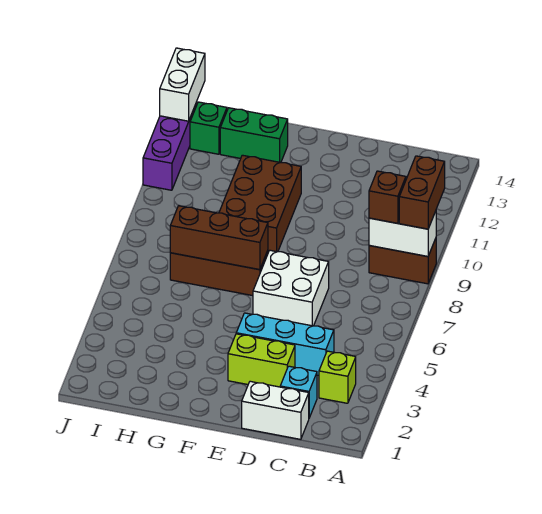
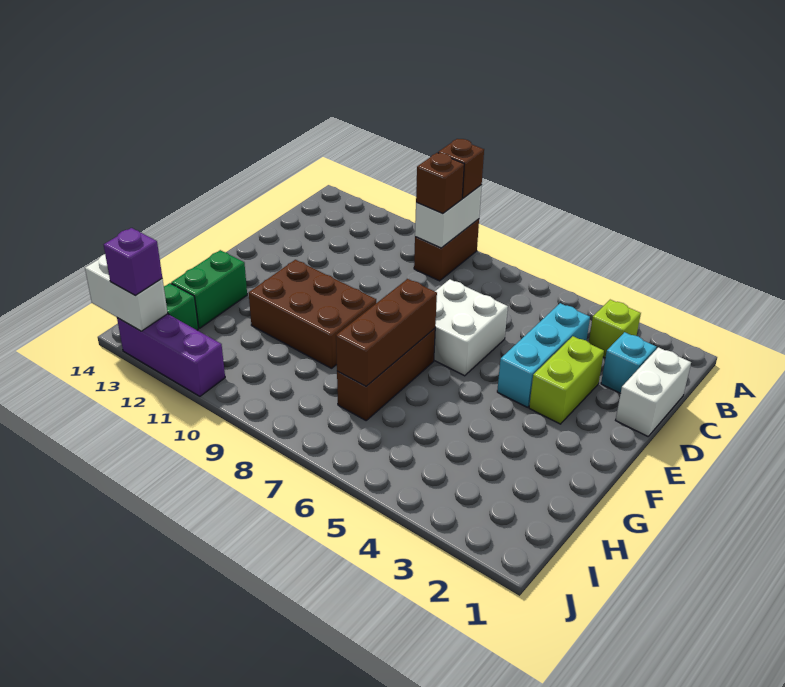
brown 1x2 brick [399,156,445,229] -> brown 1x1 brick [438,139,484,198]
none -> purple 1x1 brick [104,228,162,296]

